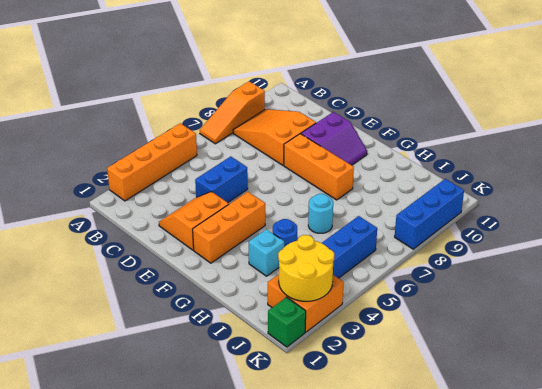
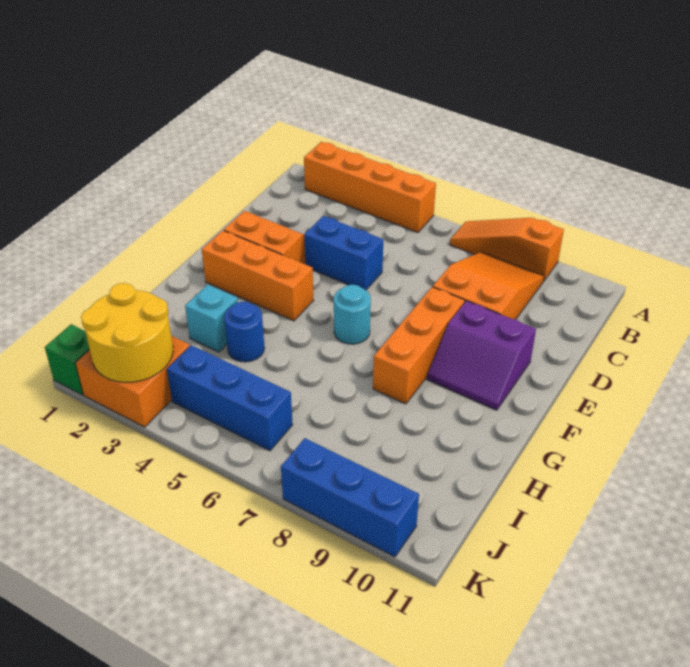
cyan 1x1 round brick [308,194,333,233] -> cyan 1x1 round brick moved to [334,285,371,344]

